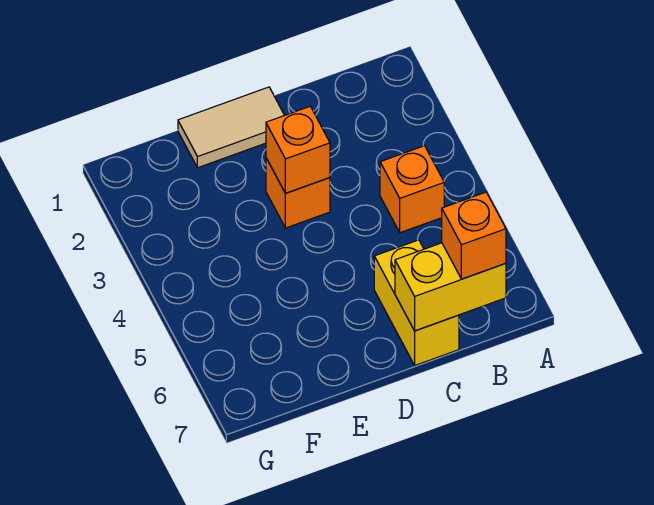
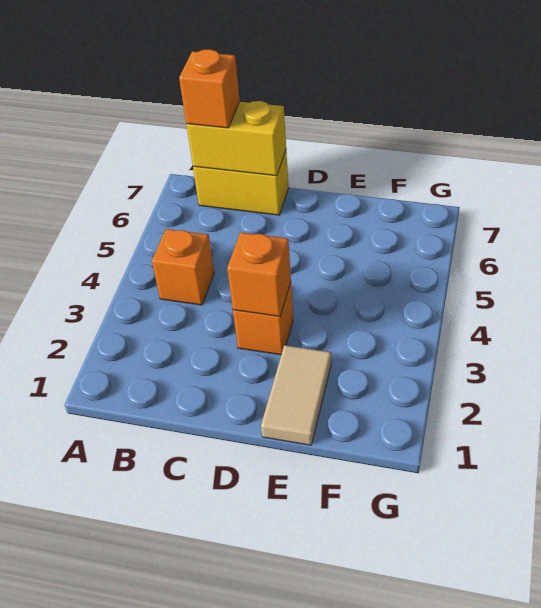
yellow 1x2 brick [374,240,459,365] -> yellow 1x2 brick turned to [193,151,289,215]
tan 1x2 tile [178,87,284,168] -> tan 1x2 tile turned to [261,345,331,445]

